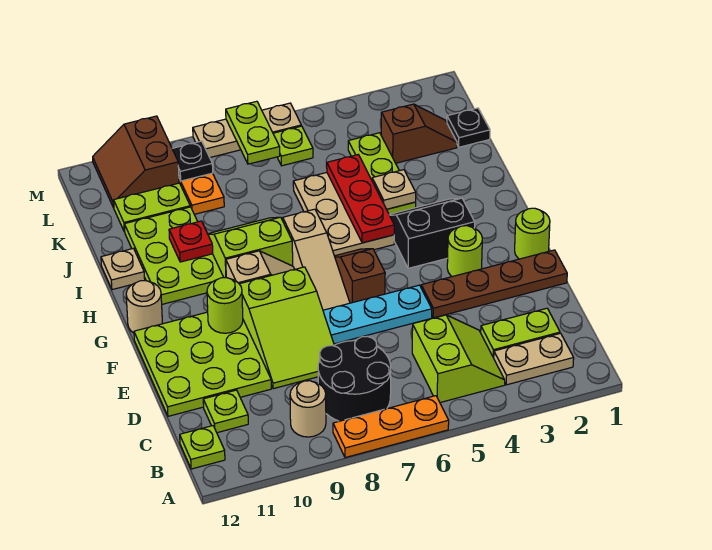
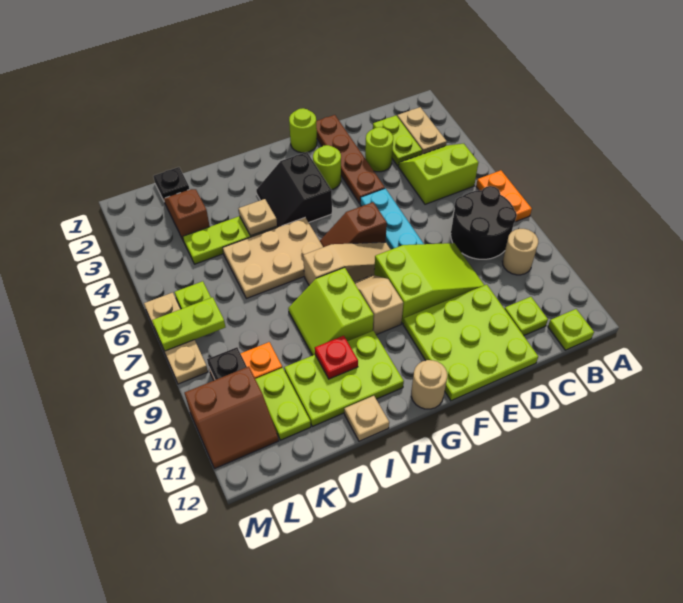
orange 1x3 plate [333,396,449,458] -> orange 1x2 plate [476,170,532,222]
lime 1x1 round brick [207,278,243,333] -> lime 1x1 round brick moved to [365,127,393,172]
red 1x3 plate [327,155,394,243] -> none

